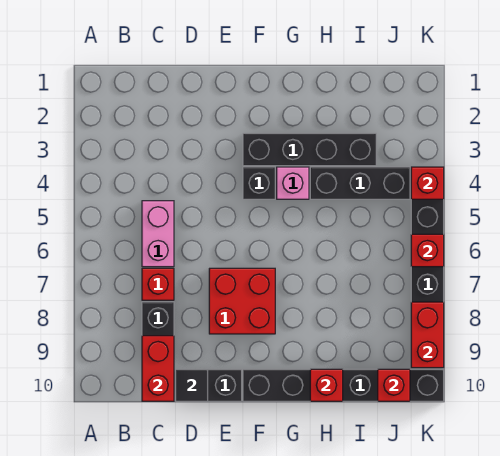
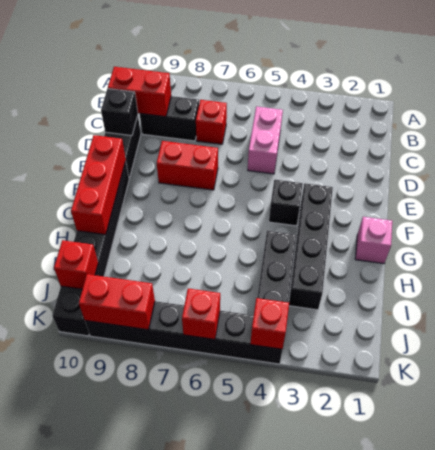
pink 1x2 brick [142,201,174,267] -> pink 1x2 brick turned to [248,107,283,174]
black 1x1 tile [176,369,208,401] -> black 1x1 brick [101,89,138,136]
red 2x2 brick [209,268,275,334] -> red 1x2 brick [157,141,218,190]
pink 1x1 brick [277,167,309,199] -> pink 1x1 brick moved to [355,217,392,264]
red 1x1 brick [310,369,343,401] -> red 1x3 brick [71,135,126,235]

